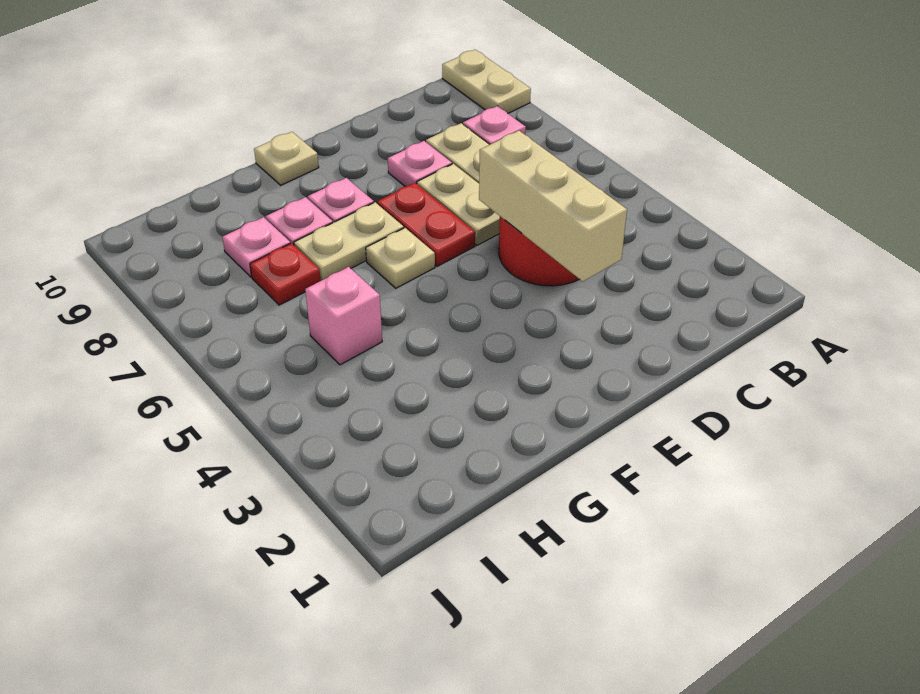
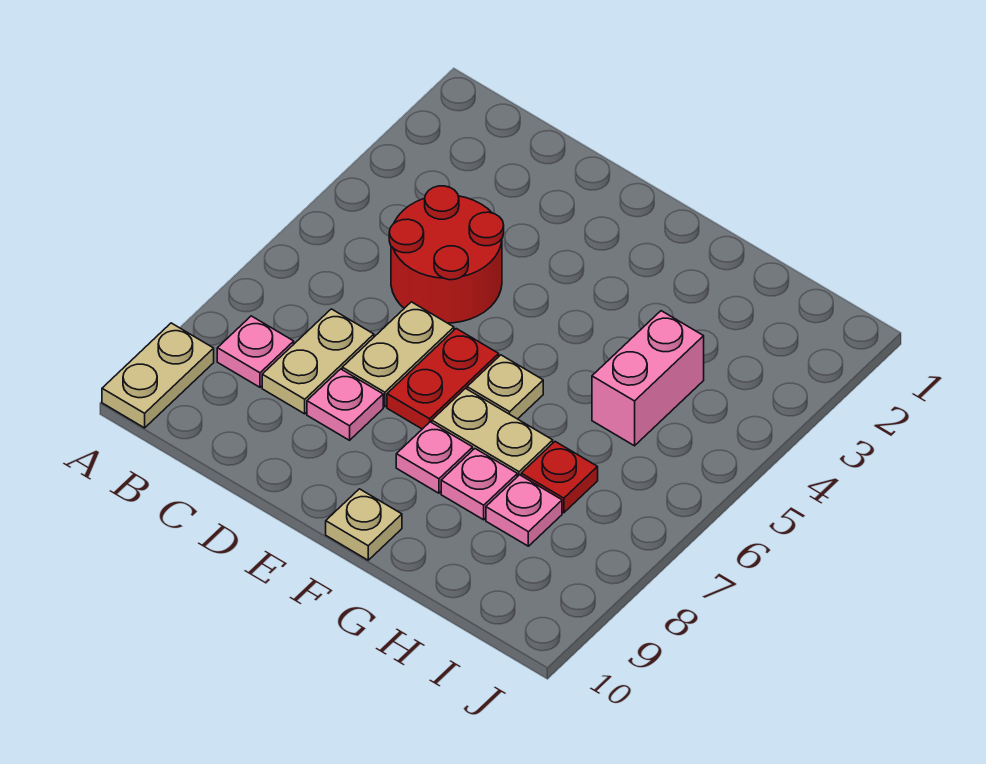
tan 1x3 brick [479,131,627,281] -> none
pink 1x1 brick [305,267,382,365] -> pink 1x2 brick [592,311,704,446]

